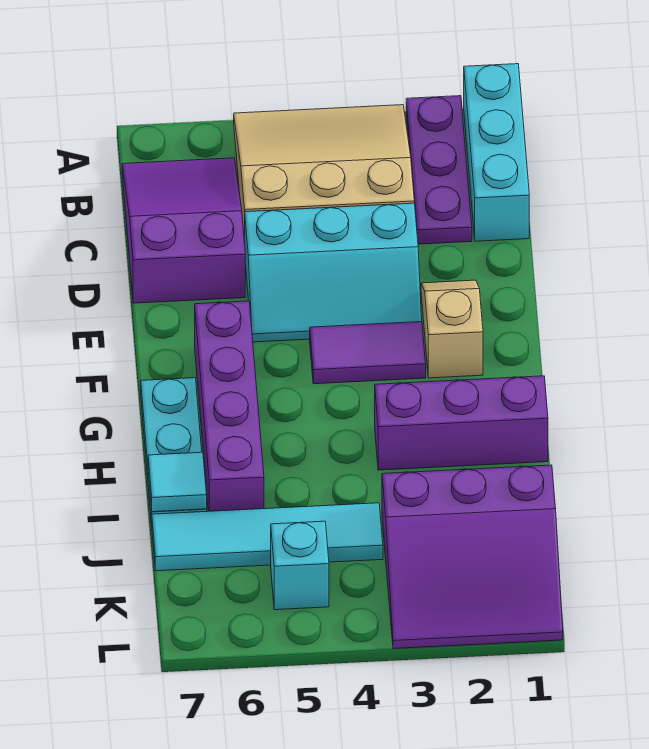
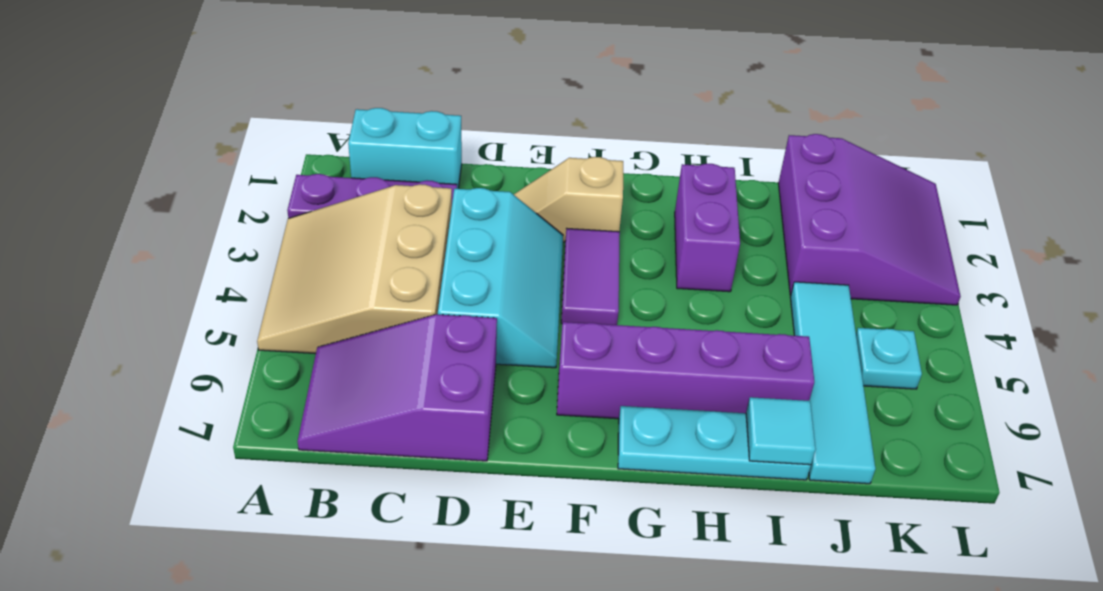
cyan 1x3 brick [464,64,529,241] -> cyan 1x2 brick [348,108,462,189]
purple 1x3 brick [375,376,548,470] -> purple 1x2 brick [675,164,740,292]
cyan 1x1 brick [271,521,329,610] -> cyan 1x1 plate [856,328,922,389]

